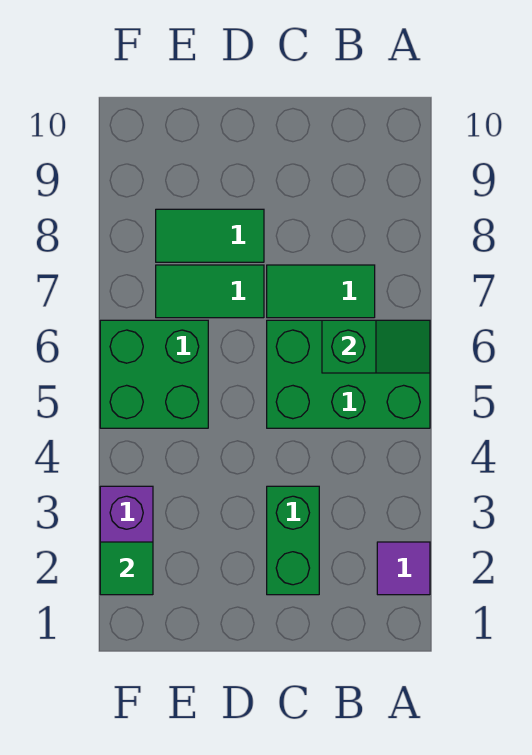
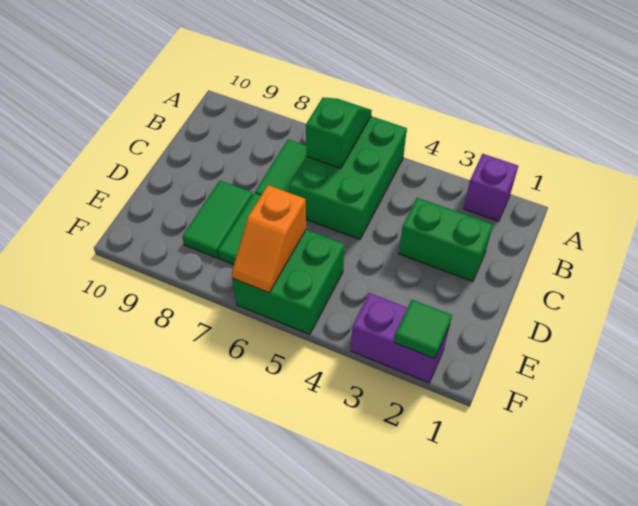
purple 1x1 tile [377,542,430,595] -> purple 1x1 brick [464,154,518,221]
none -> orange 1x2 slope [232,185,306,293]

